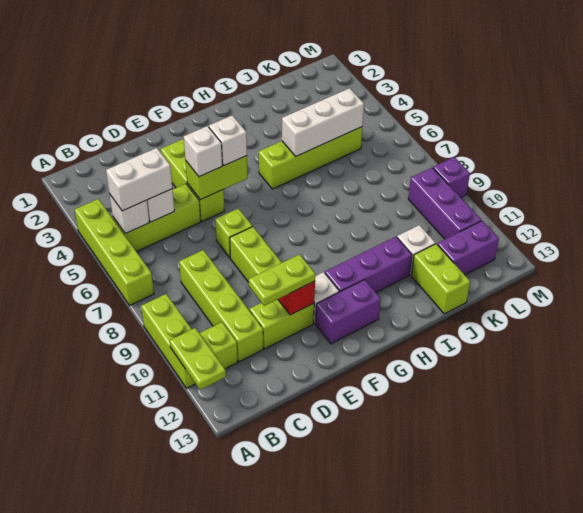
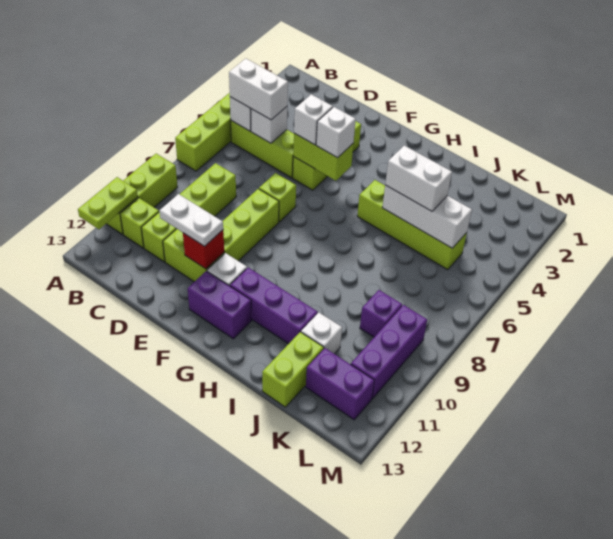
lime 1x2 plate [249,254,315,306] -> white 1x2 plate [159,194,223,246]
none -> white 1x2 brick [385,146,452,211]
purple 1x1 brick [433,157,470,197] -> purple 1x1 brick moved to [360,290,402,337]

